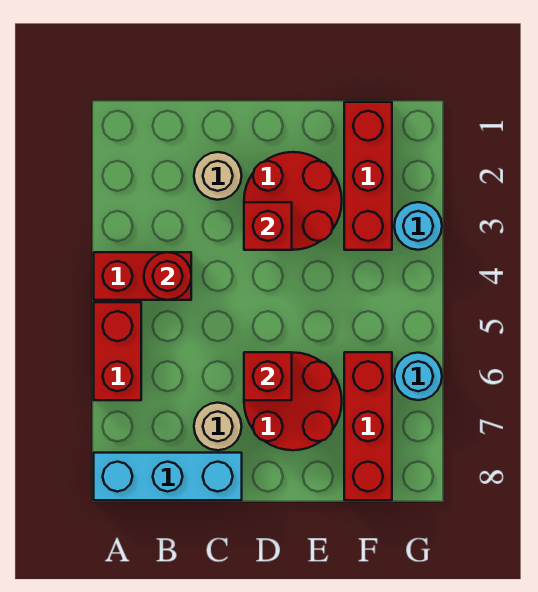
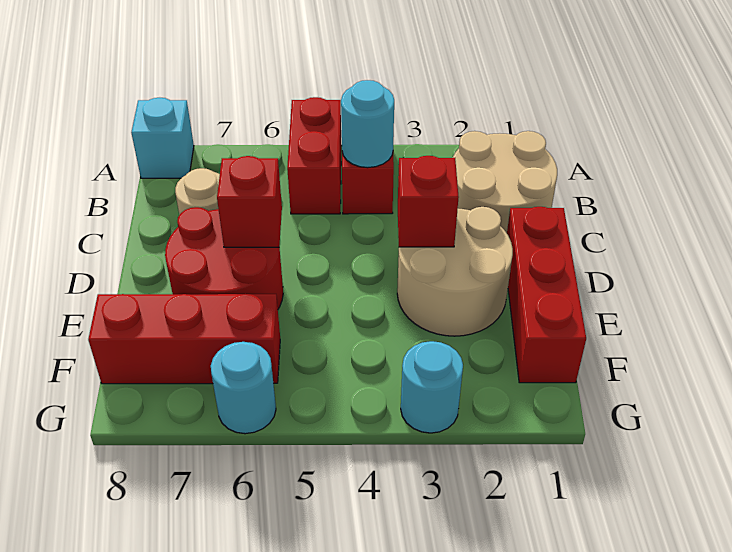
red 1x2 brick [94,302,141,400] -> red 1x2 brick turned to [287,97,342,214]
cyan 1x3 brick [94,453,242,500] -> cyan 1x1 brick [131,98,194,178]
red 1x1 round brick [144,252,191,300] -> cyan 1x1 round brick [341,80,394,168]
tan 1x1 round brick [194,152,242,200] -> tan 2x2 round brick [452,131,557,233]
red 2x2 round brick [244,152,342,250] -> tan 2x2 round brick [397,207,513,336]
red 1x3 brick [344,102,392,250] -> red 1x3 brick turned to [507,207,586,383]

